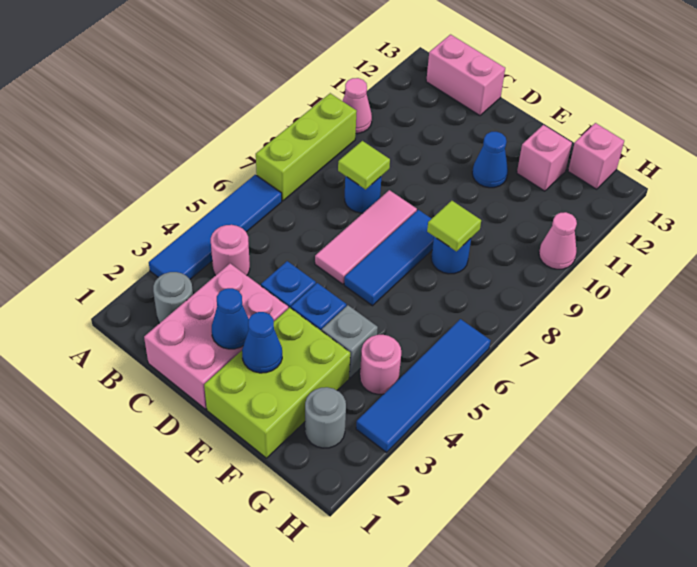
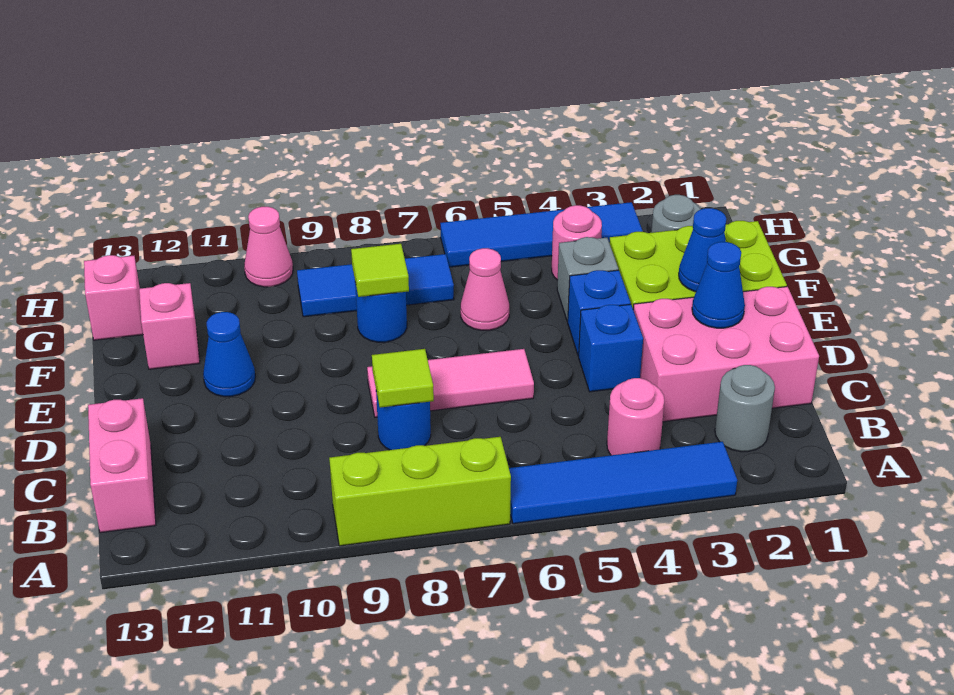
pink 1x1 cone [343,78,372,134] -> pink 1x1 cone moved to [461,248,509,330]
blue 1x3 tile [344,210,434,306] -> blue 1x3 tile moved to [297,254,454,317]

